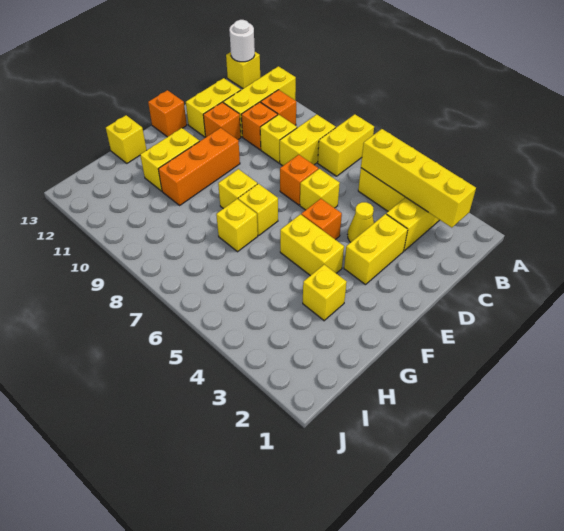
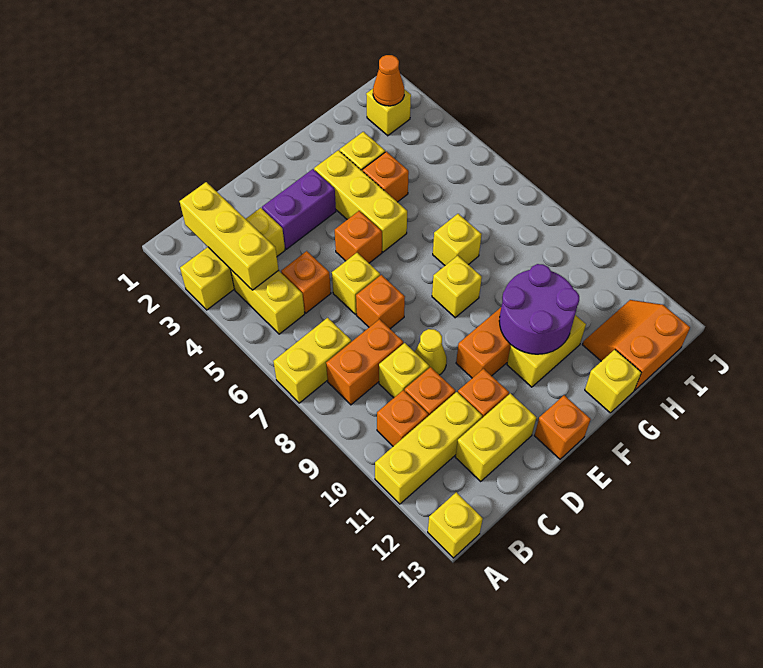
white 1x1 round brick [229,20,255,62] -> none
yellow 1x4 brick [361,129,476,228] -> yellow 1x3 brick [180,182,279,290]
yellow 1x2 brick [280,114,336,166] -> orange 1x2 brick [326,319,403,405]
none -> orange 1x1 brick [281,251,331,313]
yellow 1x2 brick [344,214,408,285] -> purple 1x2 brick [262,169,336,249]
yellow 1x1 cone [348,202,374,242] -> yellow 1x1 cone moved to [415,329,447,375]
yellow 1x2 brick [280,214,344,276] -> yellow 1x3 brick [314,150,407,252]
yellow 1x1 brick [238,184,278,235] -> yellow 1x1 brick moved to [366,89,411,136]
none -> purple 2x2 round brick [499,264,579,354]
none -> orange 1x1 brick [363,151,409,202]
none -> orange 2x2 slope [582,300,690,390]
none -> orange 1x1 cone [373,55,404,106]

